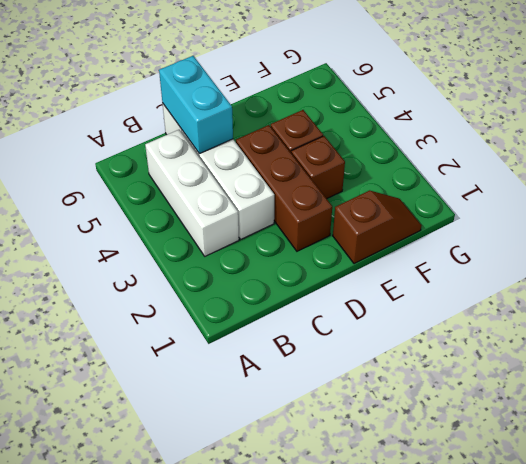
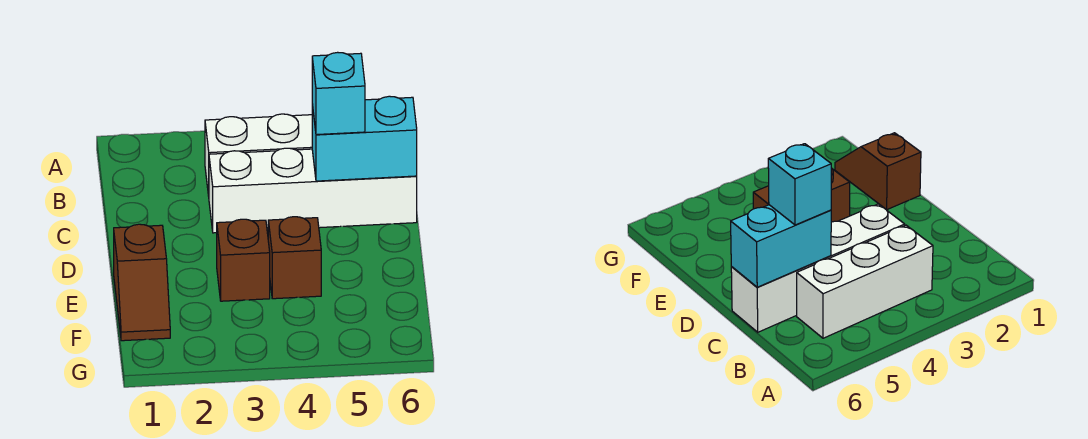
none -> cyan 1x1 brick [312,52,365,135]
brown 1x3 brick [236,125,332,251] -> none

